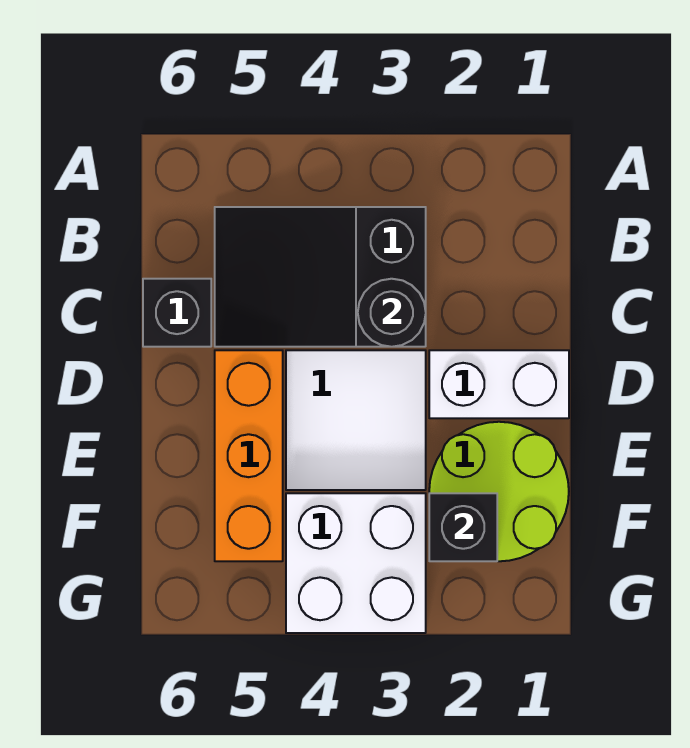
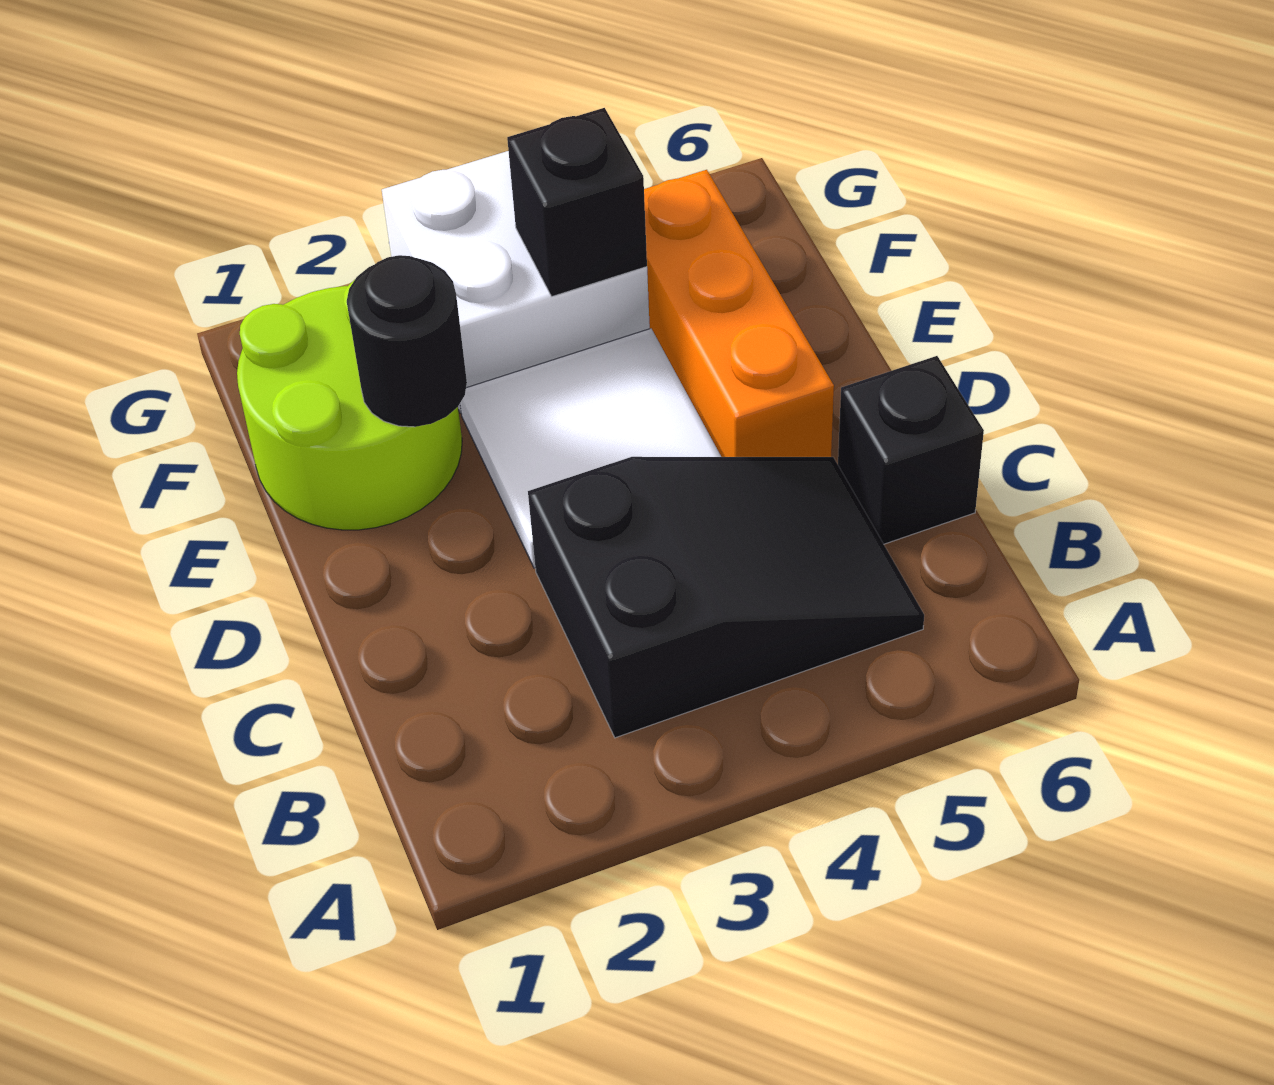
black 1x1 round brick [358,279,426,347] -> black 1x1 round brick moved to [347,255,467,427]
white 1x2 brick [429,350,569,418] -> none
black 1x1 brick [429,493,497,561] -> black 1x1 brick moved to [507,108,647,296]

